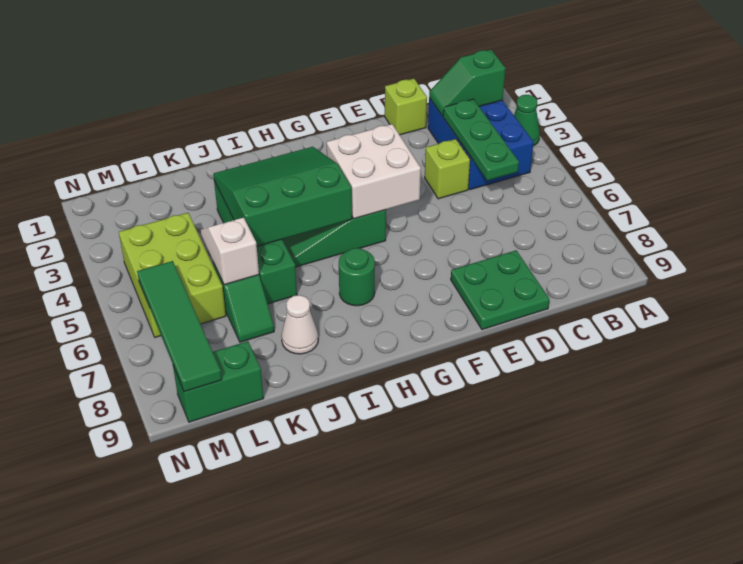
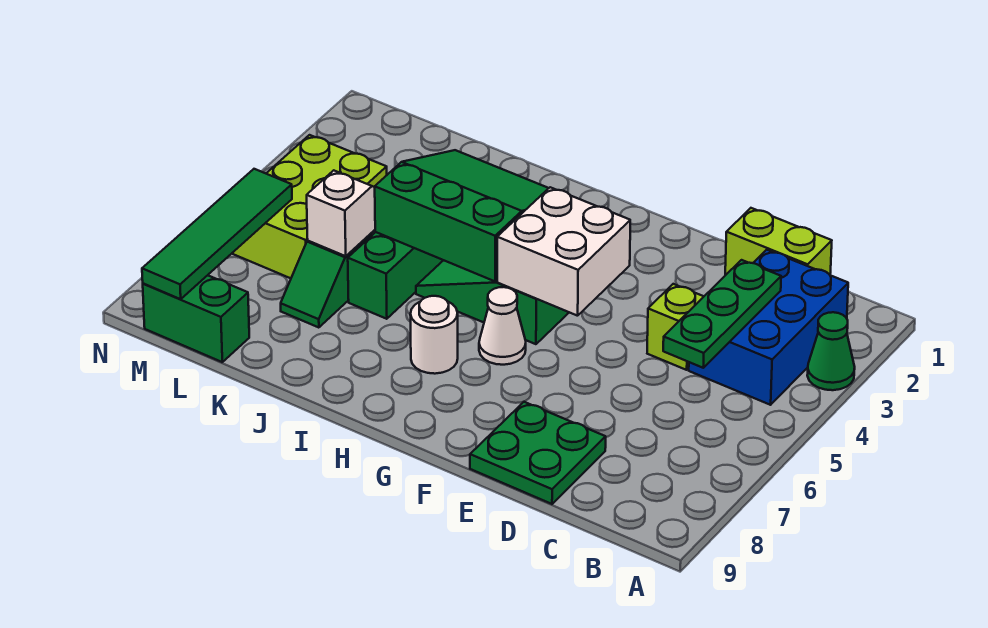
green 1x2 slope [429,50,506,116] -> none
lime 1x1 brick [385,79,427,135] -> lime 1x2 brick [725,208,832,275]
green 1x1 round brick [339,248,375,306] -> white 1x1 round brick [410,296,458,374]
white 1x1 cone [281,295,318,354] -> white 1x1 cone moved to [479,287,526,365]

